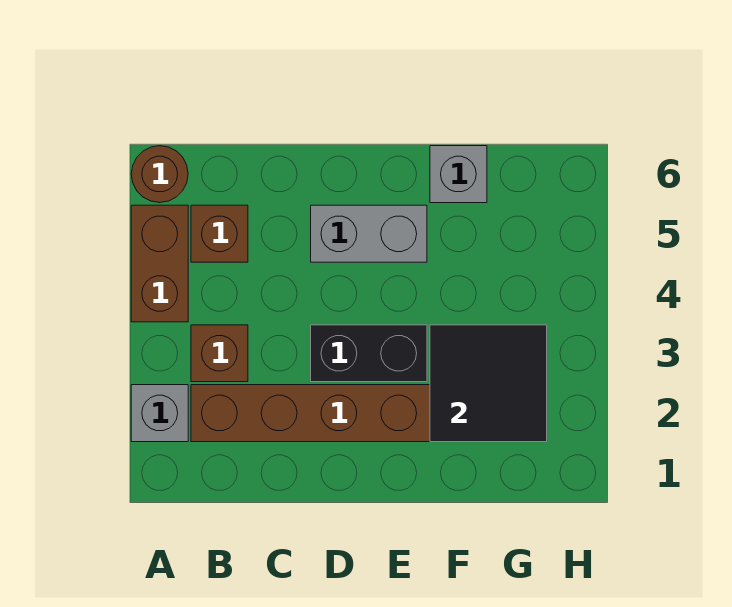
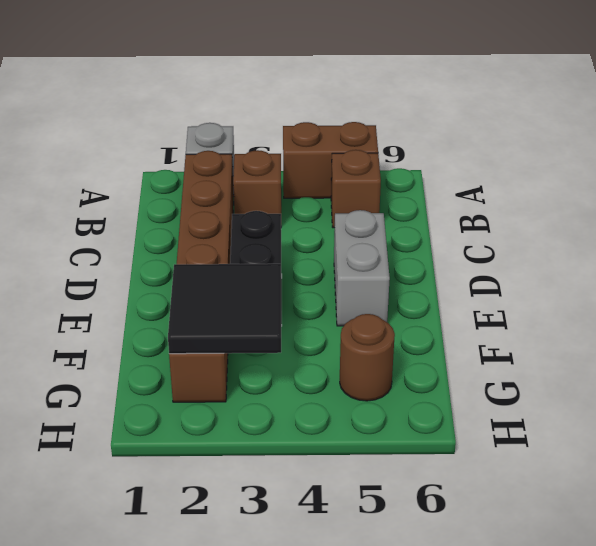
brown 1x1 round brick [131,146,188,203] -> brown 1x1 round brick moved to [340,314,395,401]
grey 1x1 brick [430,146,487,203] -> none

